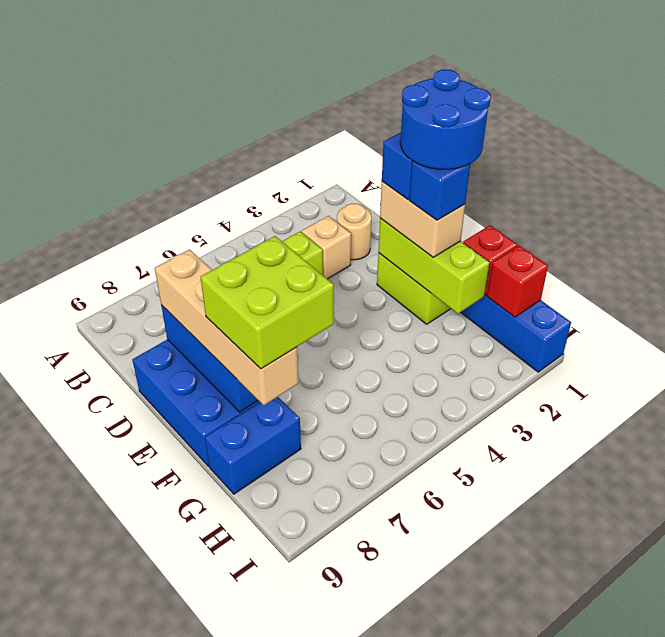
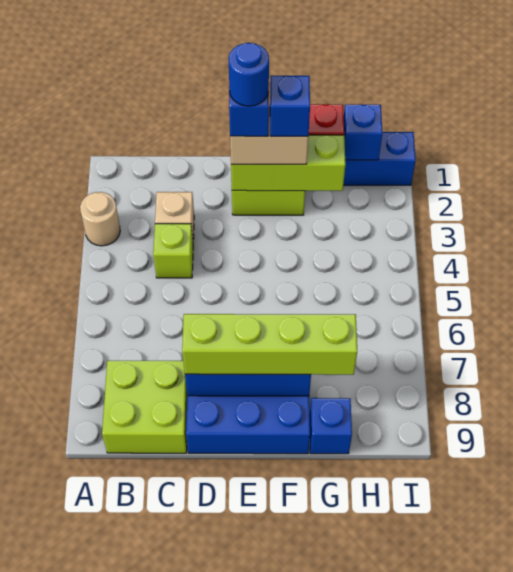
tan 1x1 round brick [337,204,371,260] -> tan 1x1 round brick moved to [80,192,120,246]
tan 1x4 brick [155,250,298,405] -> lime 1x4 brick [182,314,357,375]
blue 2x2 round brick [401,69,491,169] -> blue 1x1 round brick [229,43,269,106]
lime 2x2 brick [201,236,334,369] -> lime 2x2 brick moved to [102,361,187,453]
blue 1x2 brick [205,397,301,494] -> blue 1x1 brick [310,398,352,454]
red 1x1 brick [487,246,548,317] -> blue 1x1 brick [344,105,382,160]

